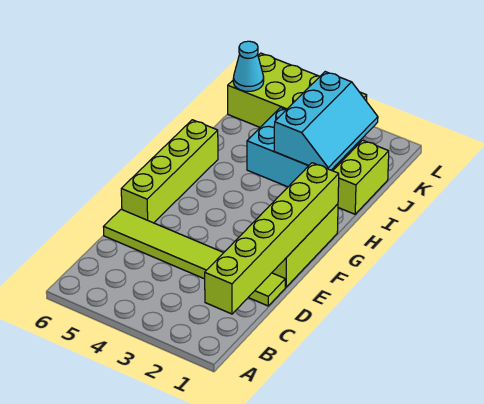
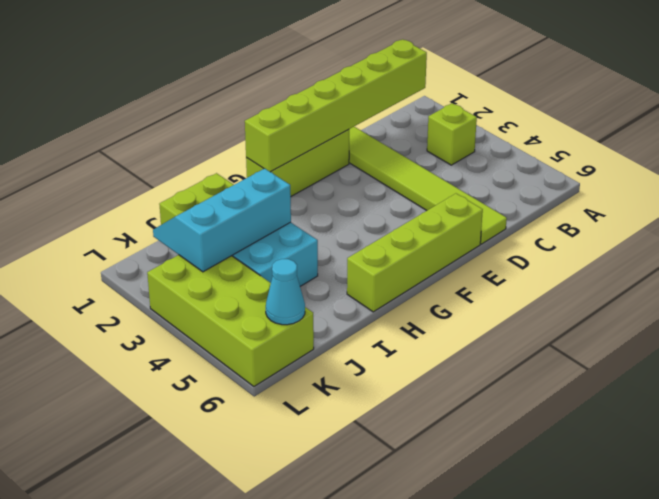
none -> lime 1x1 brick [427,103,477,165]

